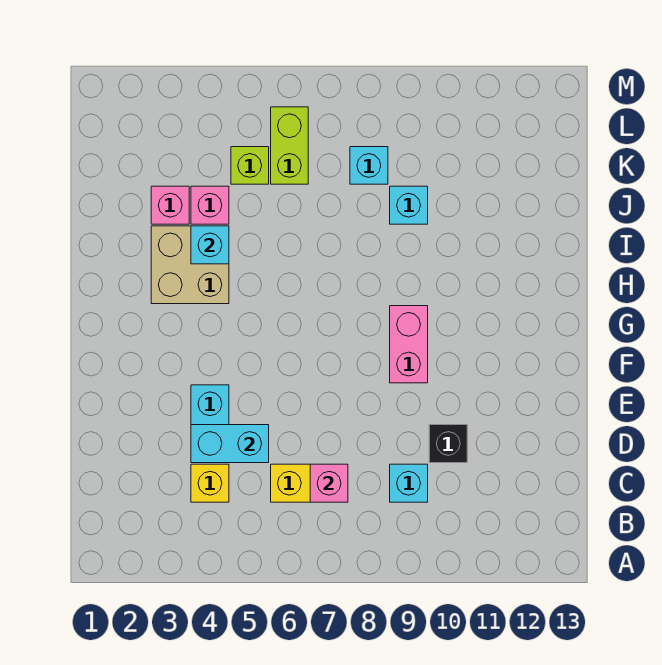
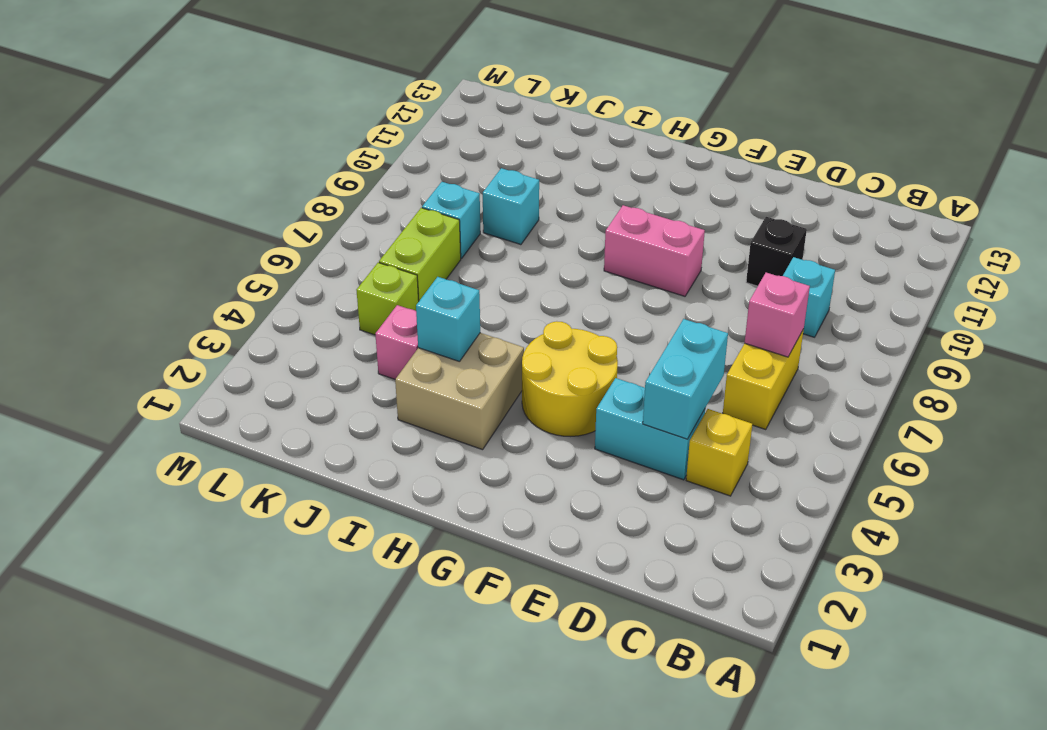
none -> yellow 2x2 round brick [522,321,618,436]
pink 1x1 brick [151,186,189,224] -> none
lime 1x2 brick [271,107,308,184] -> lime 1x2 brick turned to [379,208,461,301]

